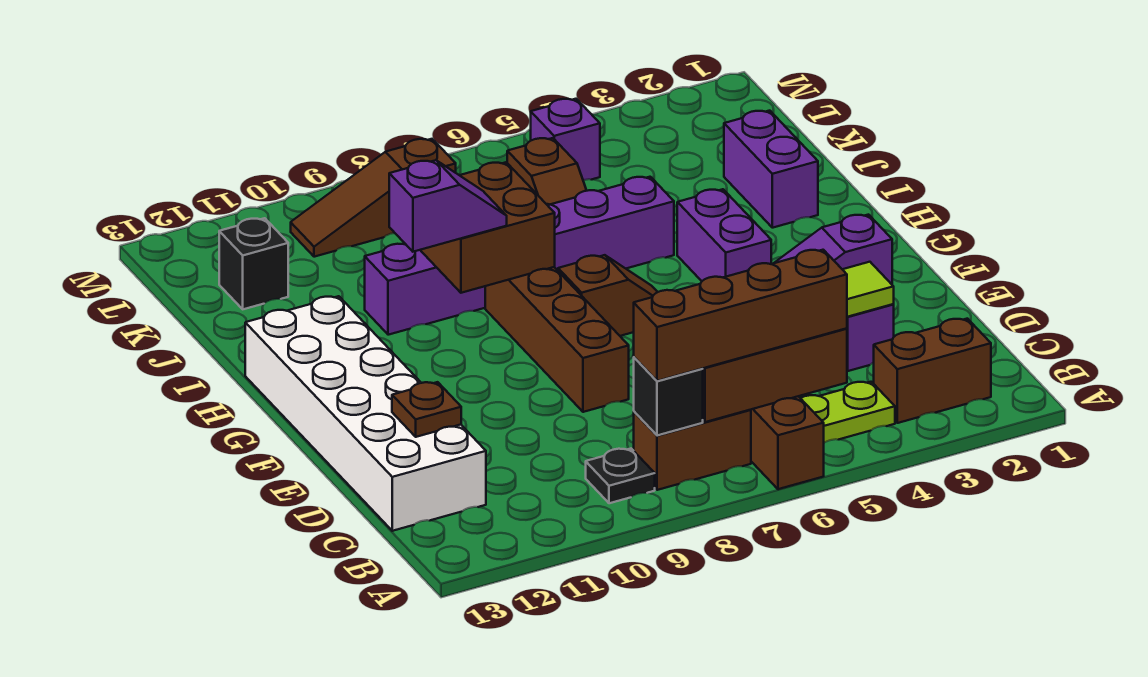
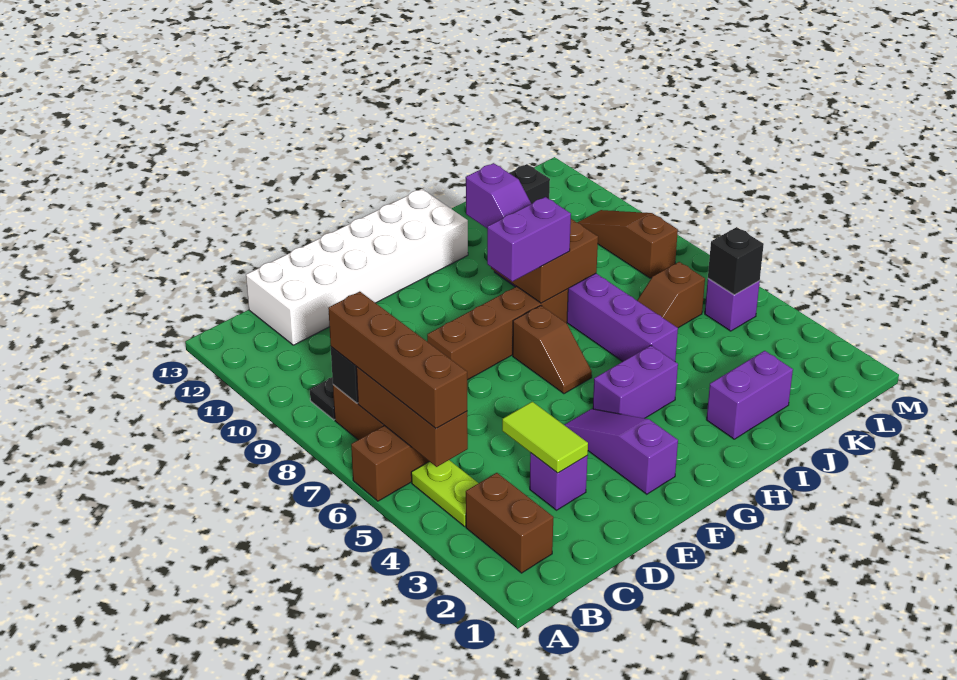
brown 1x1 plate [392,382,461,437] -> none
none -> purple 1x2 brick [487,197,571,281]
none -> black 1x1 brick [708,227,764,295]

